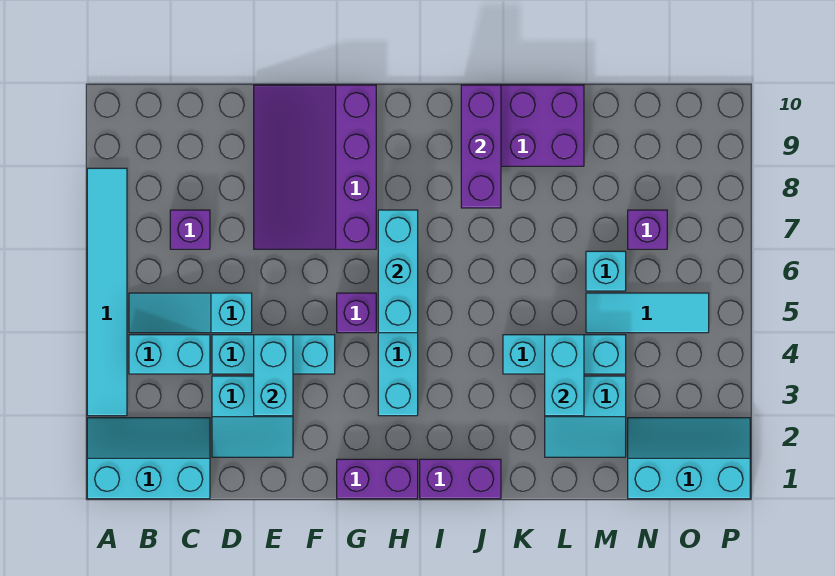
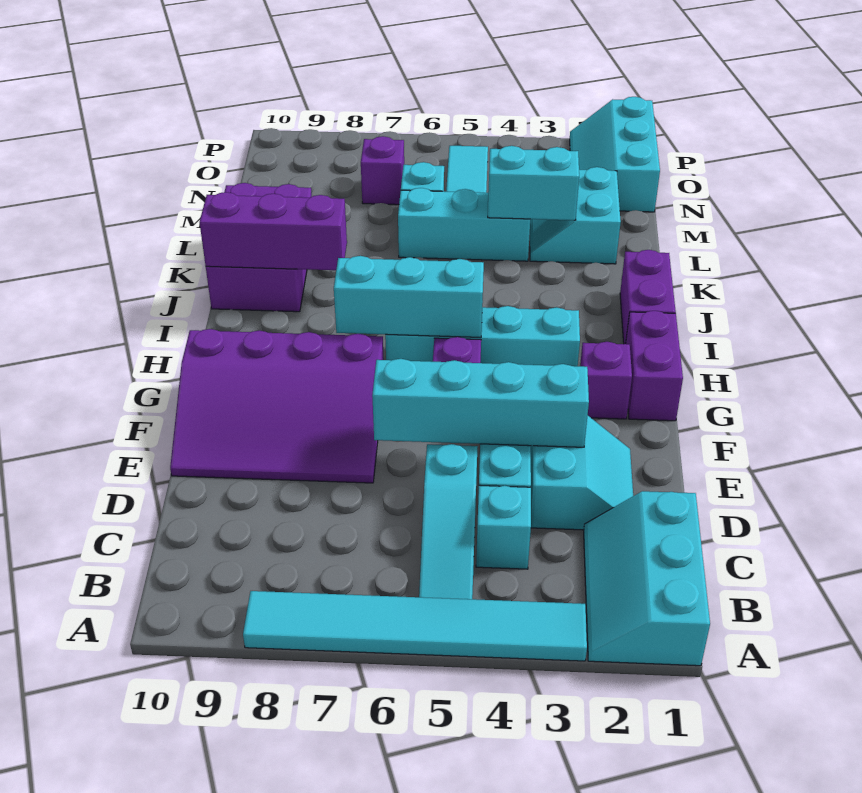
cyan 1x2 brick [129,335,210,374] -> cyan 1x1 brick [476,485,531,569]
purple 1x1 brick [170,210,210,249] -> purple 1x1 brick moved to [580,342,632,419]
cyan 1x2 brick [254,335,293,416] -> cyan 1x4 brick [372,359,589,447]
cyan 1x3 brick [503,335,626,374] -> cyan 1x3 brick turned to [398,188,530,261]
cyan 2x2 slope [545,376,626,457] -> cyan 2x2 slope turned to [530,167,621,264]

